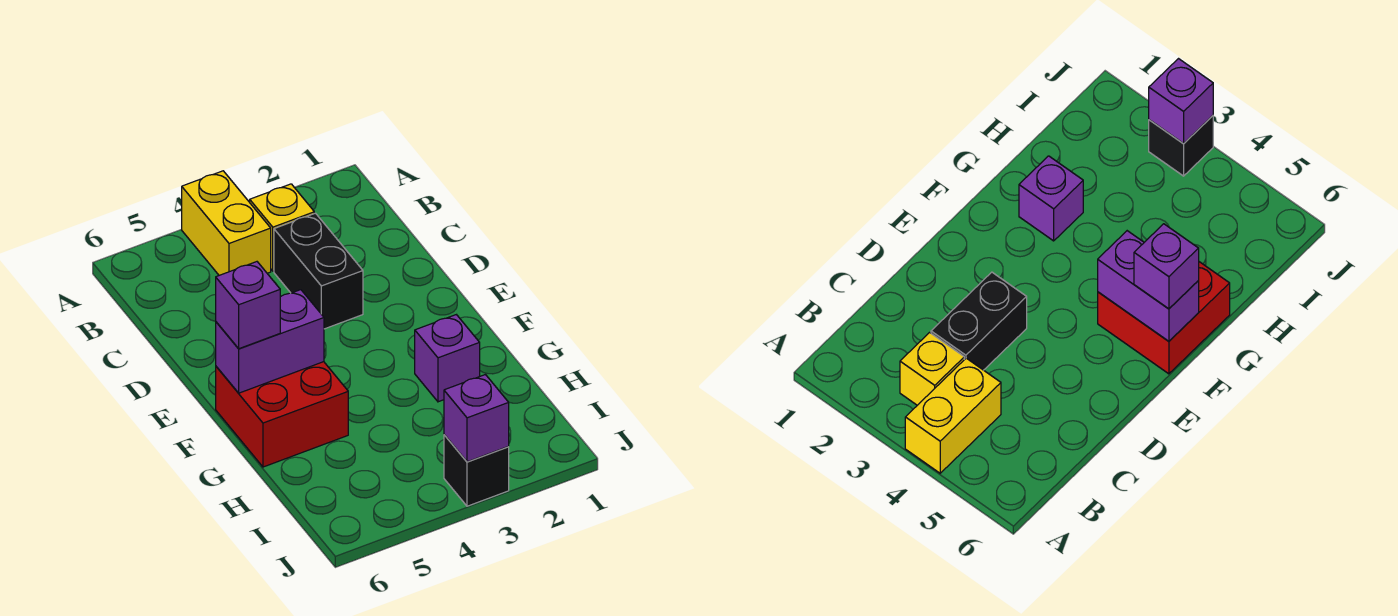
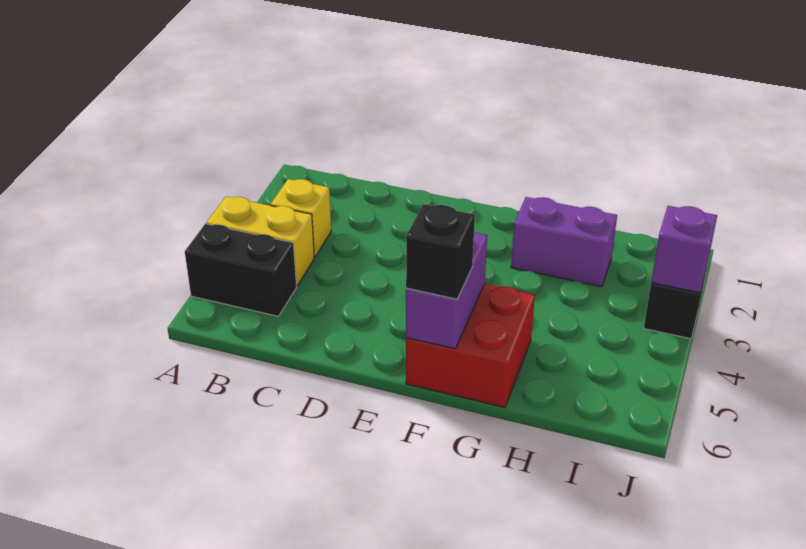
black 1x2 brick [274,213,363,329] -> black 1x2 brick moved to [185,224,297,316]
purple 1x1 brick [216,262,280,349] -> black 1x1 brick [406,204,475,299]
purple 1x1 brick [415,315,480,402] -> purple 1x2 brick [511,197,617,287]

